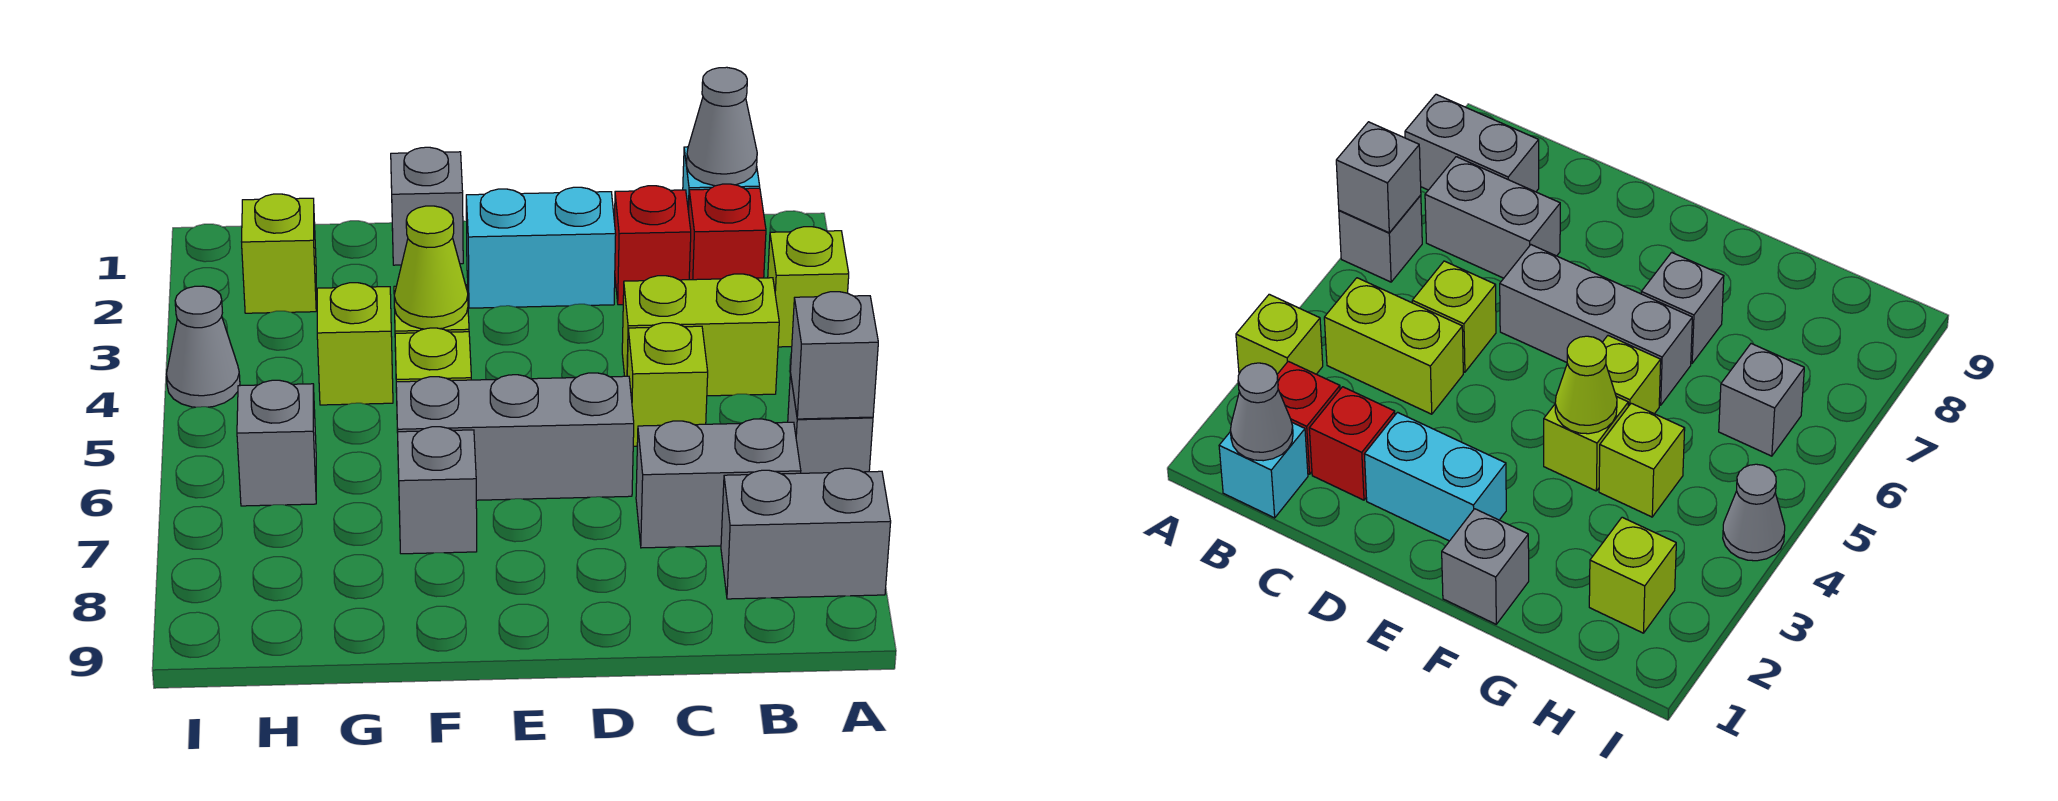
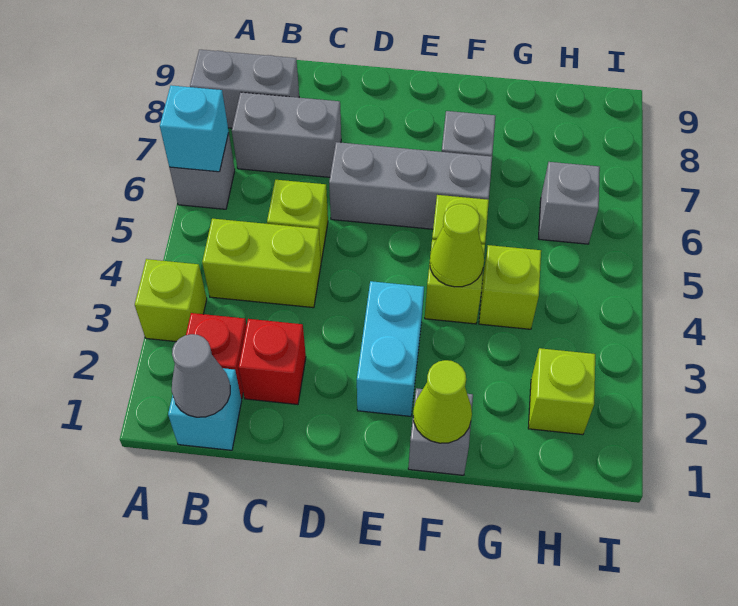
grey 1x1 brick [790,292,878,419] -> cyan 1x1 brick [160,85,229,172]
cyan 1x2 brick [466,187,616,308] -> cyan 1x2 brick turned to [357,281,424,416]
none -> lime 1x1 cone [413,360,472,443]
grey 1x1 cone [166,286,240,407] -> none

